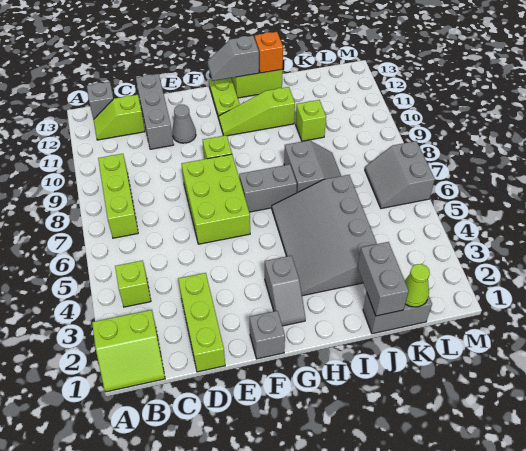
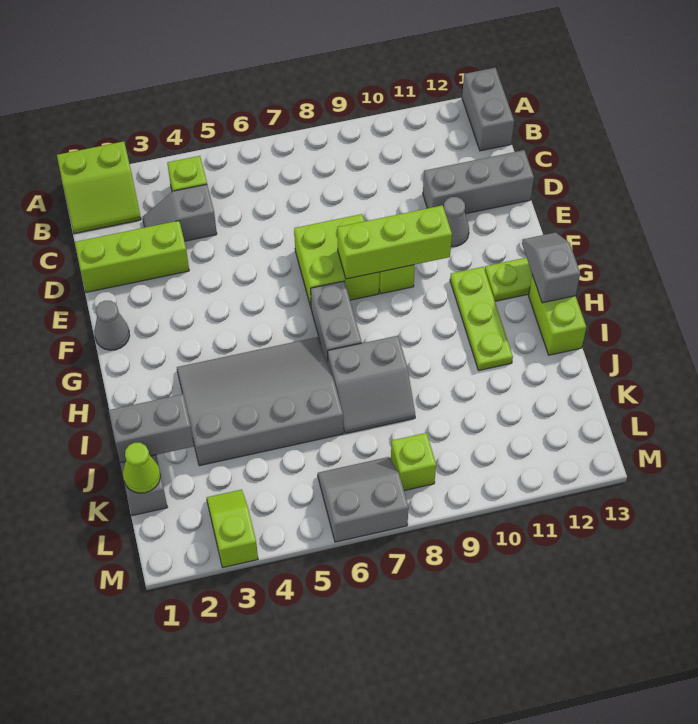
lime 2x2 slope [92,310,165,392] -> lime 2x2 slope turned to [57,141,141,234]
lime 1x3 brick [98,154,138,238] -> lime 1x3 brick moved to [337,205,452,279]
lime 1x2 slope [94,95,145,140] -> lime 1x2 slope moved to [207,490,258,567]
grey 1x1 brick [87,82,114,119] -> grey 1x2 brick [462,68,514,151]
lime 2x3 brick [182,154,250,244] -> lime 2x2 brick [294,214,380,307]
grey 1x1 brick [249,311,285,359] -> grey 1x1 cone [94,301,130,350]
grey 1x2 slope [265,256,306,326] -> grey 1x2 slope moved to [143,184,217,241]
lime 1x3 slope [219,87,295,136] -> lime 1x3 plate [450,267,513,370]
orange 1x1 brick [255,32,283,73] -> none
lime 1x1 brick [296,100,326,141] -> lime 1x1 brick moved to [391,433,436,491]

